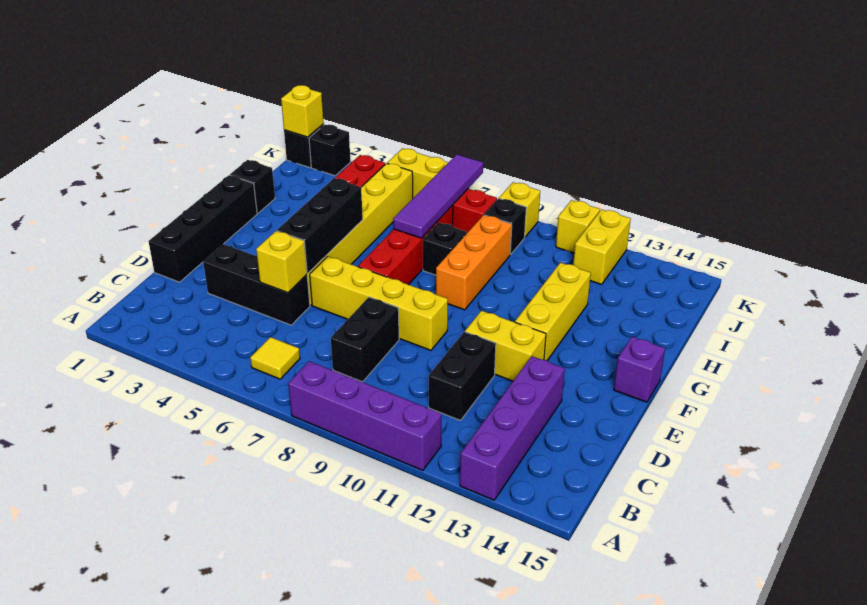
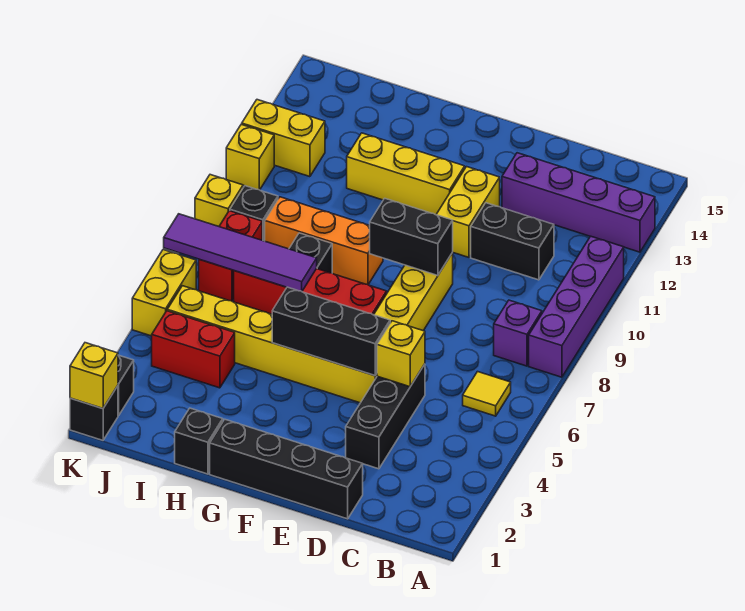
black 1x2 brick [331,297,399,382] -> black 1x2 brick moved to [370,198,453,276]
purple 1x1 brick [614,337,665,402] -> purple 1x1 brick moved to [494,300,542,366]

